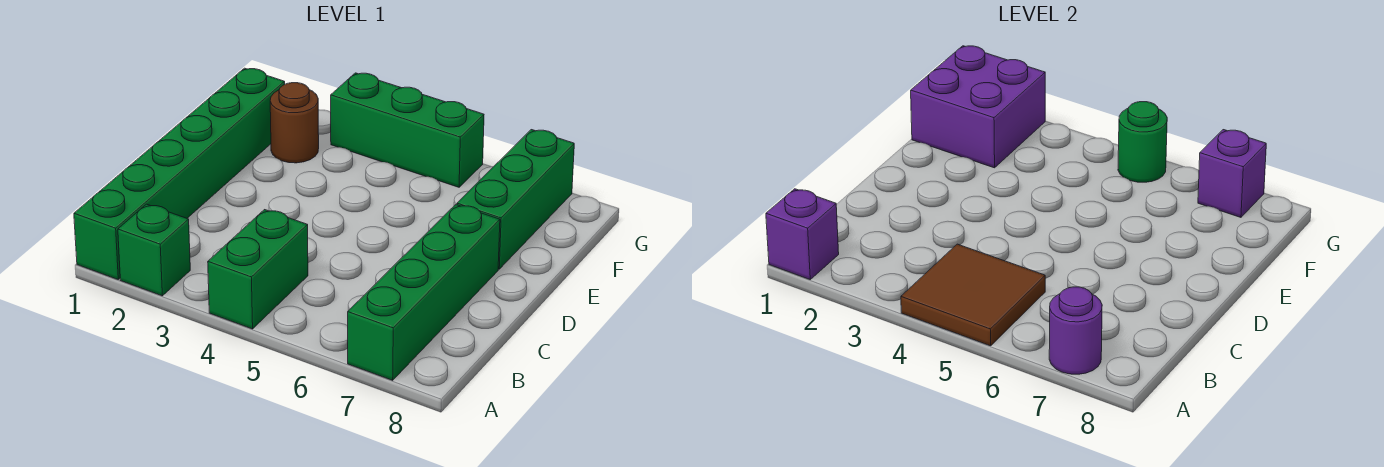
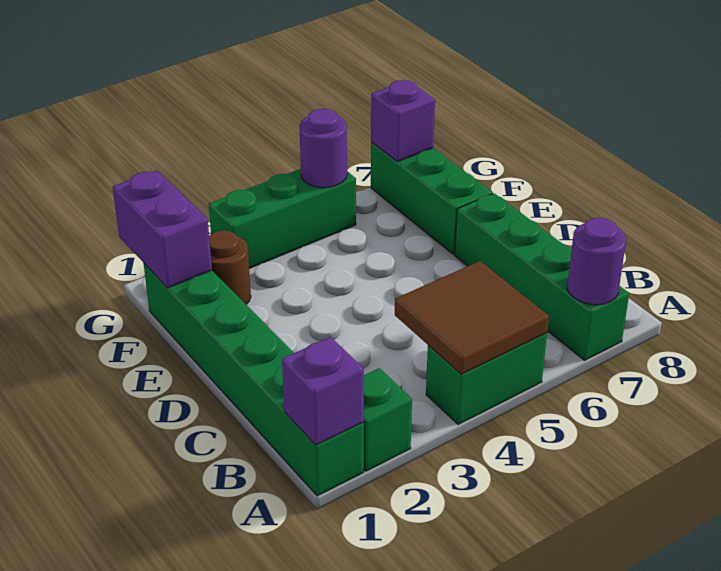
green 1x2 brick [208,210,308,329] -> green 1x2 brick turned to [426,333,547,425]
purple 2x2 brick [911,46,1045,168] -> purple 1x2 brick [113,171,212,288]
green 1x1 round brick [1118,102,1167,182] -> purple 1x1 round brick [300,109,347,188]

